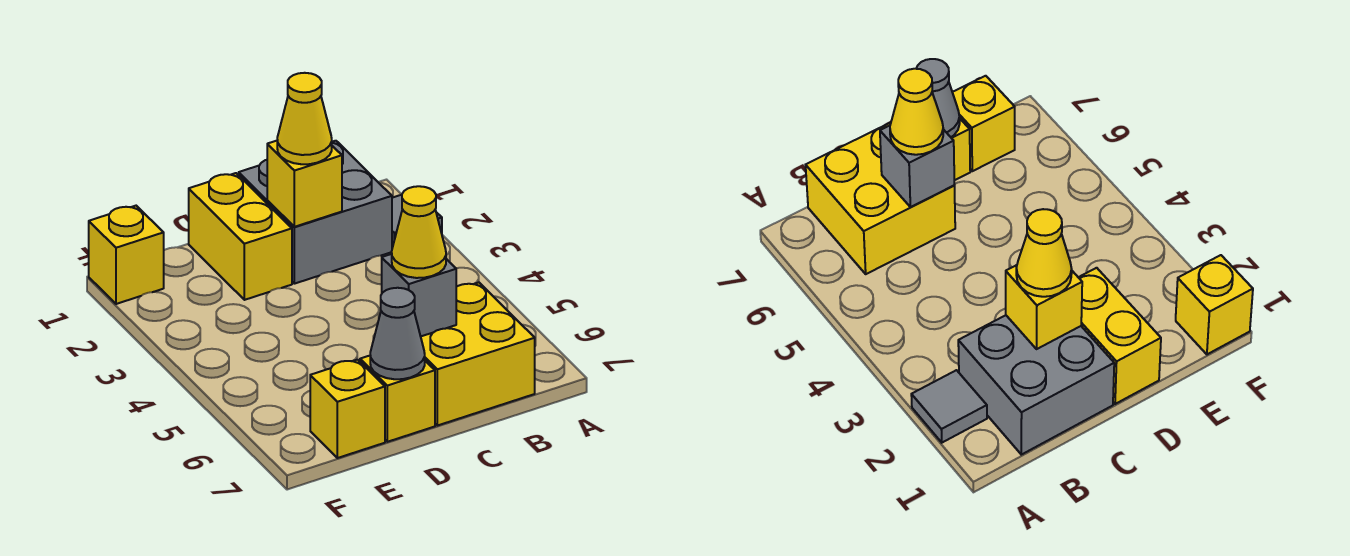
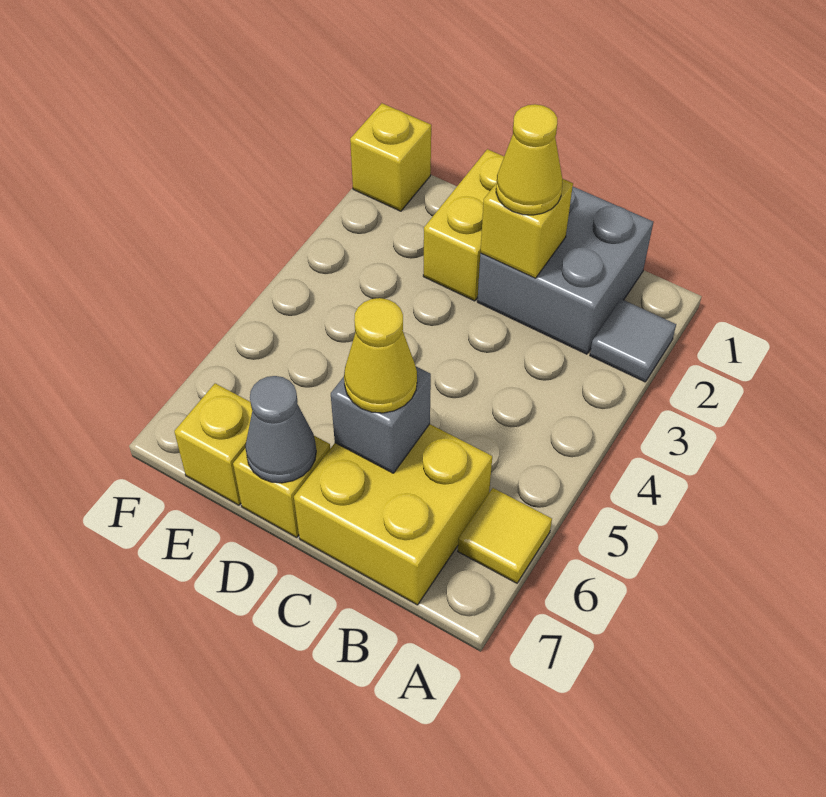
none -> yellow 1x1 tile [458,488,552,583]

